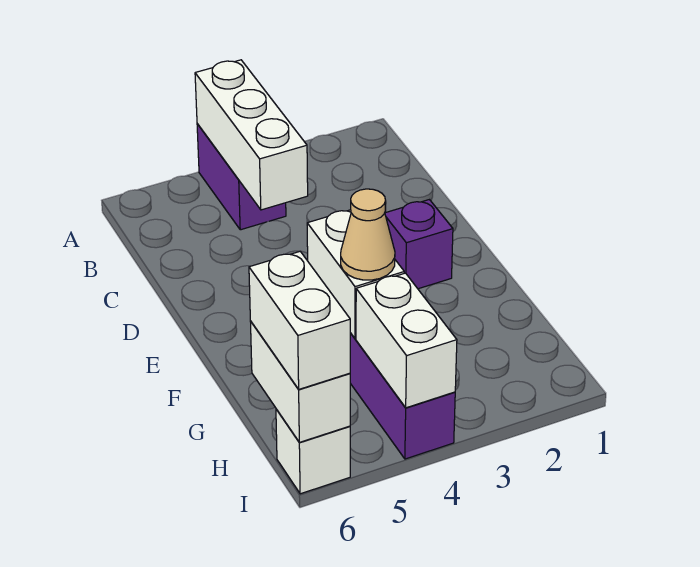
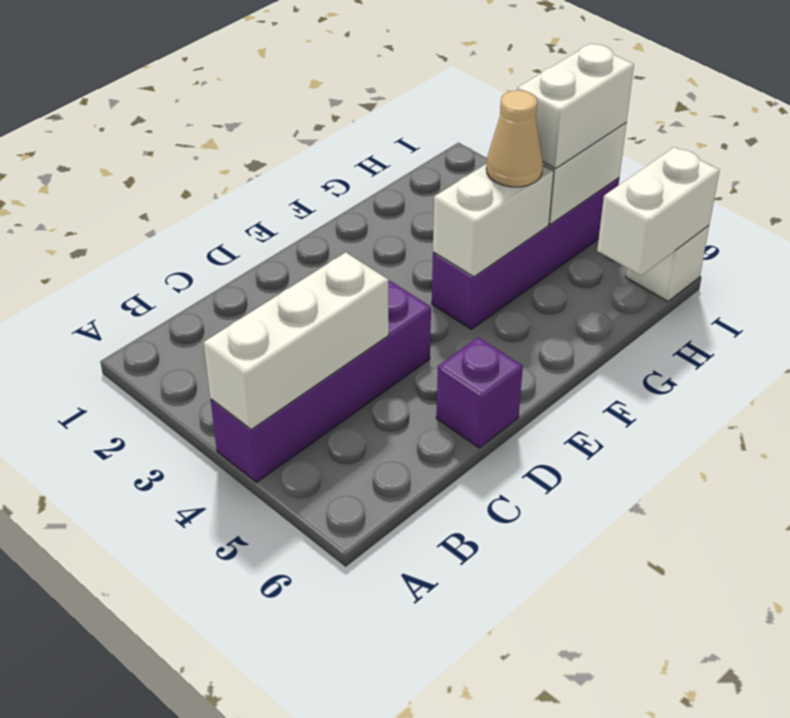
purple 1x2 brick [197,124,286,230] -> purple 1x4 brick [210,281,431,482]
purple 1x1 brick [385,200,453,289] -> purple 1x1 brick moved to [436,337,523,448]
white 1x2 brick [249,251,350,389] -> white 1x2 brick moved to [517,44,634,169]

